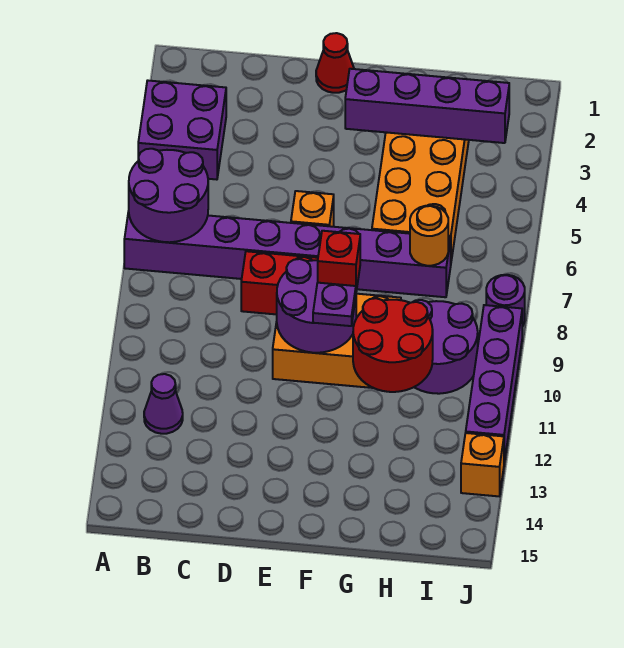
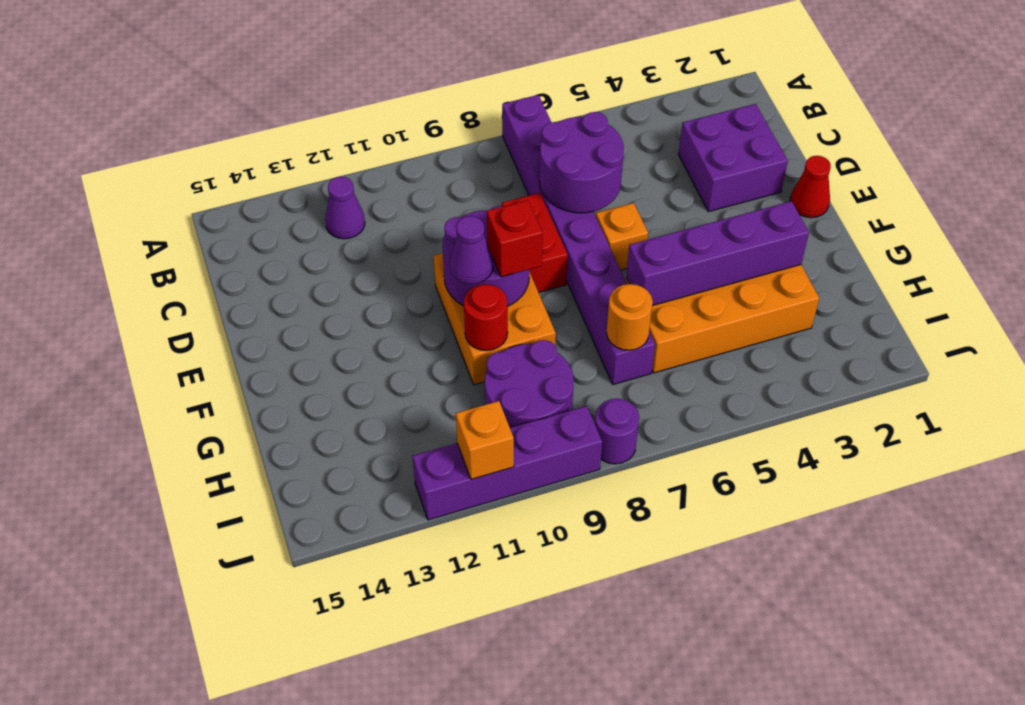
purple 2x2 brick [138,81,226,180] -> purple 2x2 brick moved to [678,104,788,212]
purple 2x2 round brick [129,149,208,242] -> purple 2x2 round brick moved to [539,112,624,213]
purple 1x4 brick [345,69,509,143] -> purple 1x4 brick turned to [626,201,809,306]
purple 1x1 plate [313,283,356,326] -> purple 1x1 cone [450,216,493,284]
red 2x2 round brick [353,298,433,392] -> red 1x1 round brick [464,284,508,351]
orange 1x1 brick [461,433,504,496] -> orange 1x1 brick moved to [456,401,514,479]

